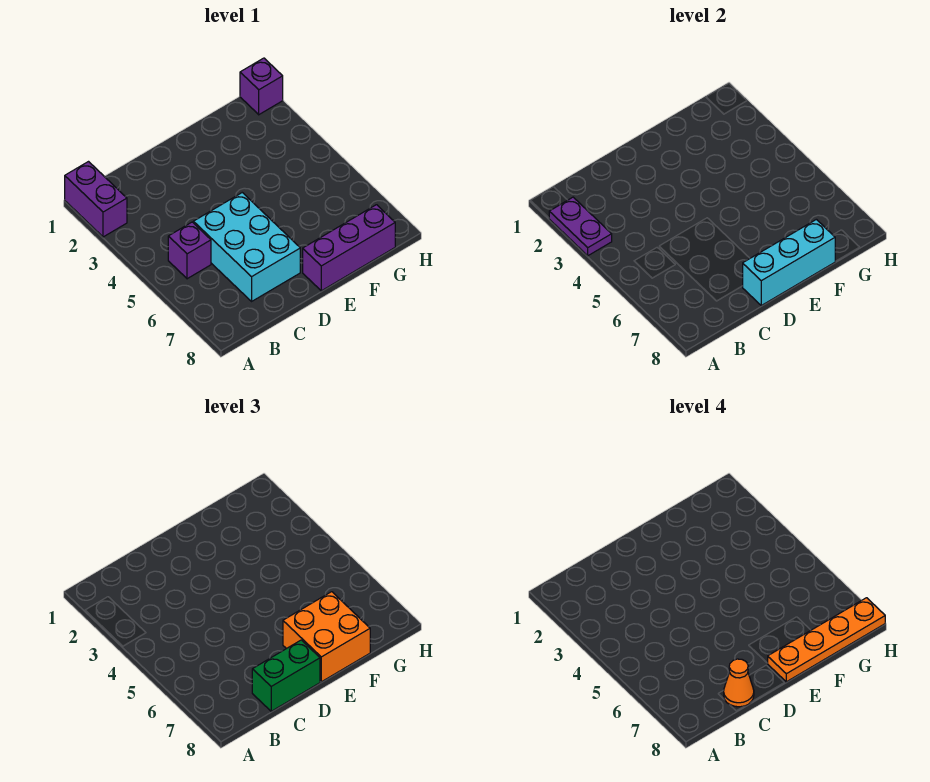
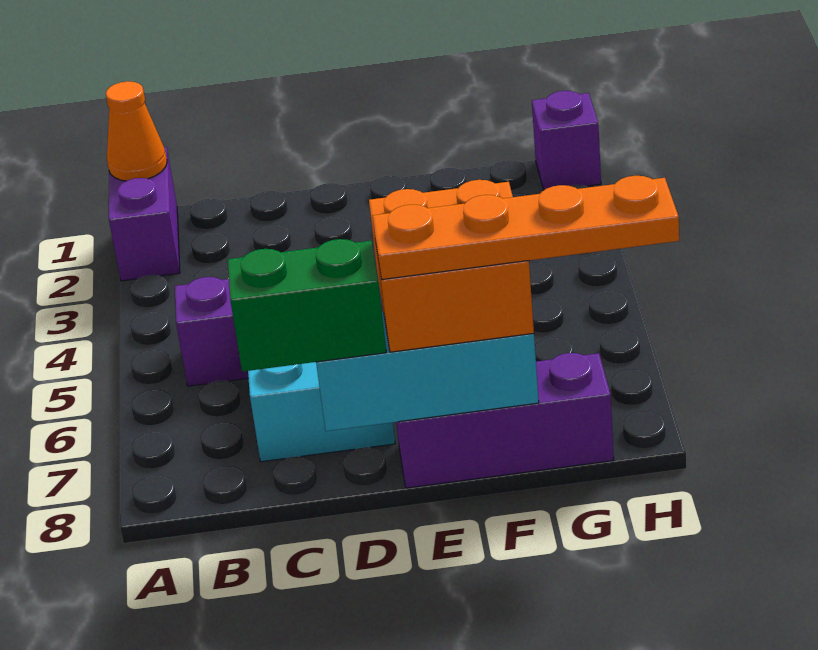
purple 1x2 plate [549,197,612,256] -> none
orange 1x1 cone [724,659,754,707] -> orange 1x1 cone moved to [106,81,167,181]

